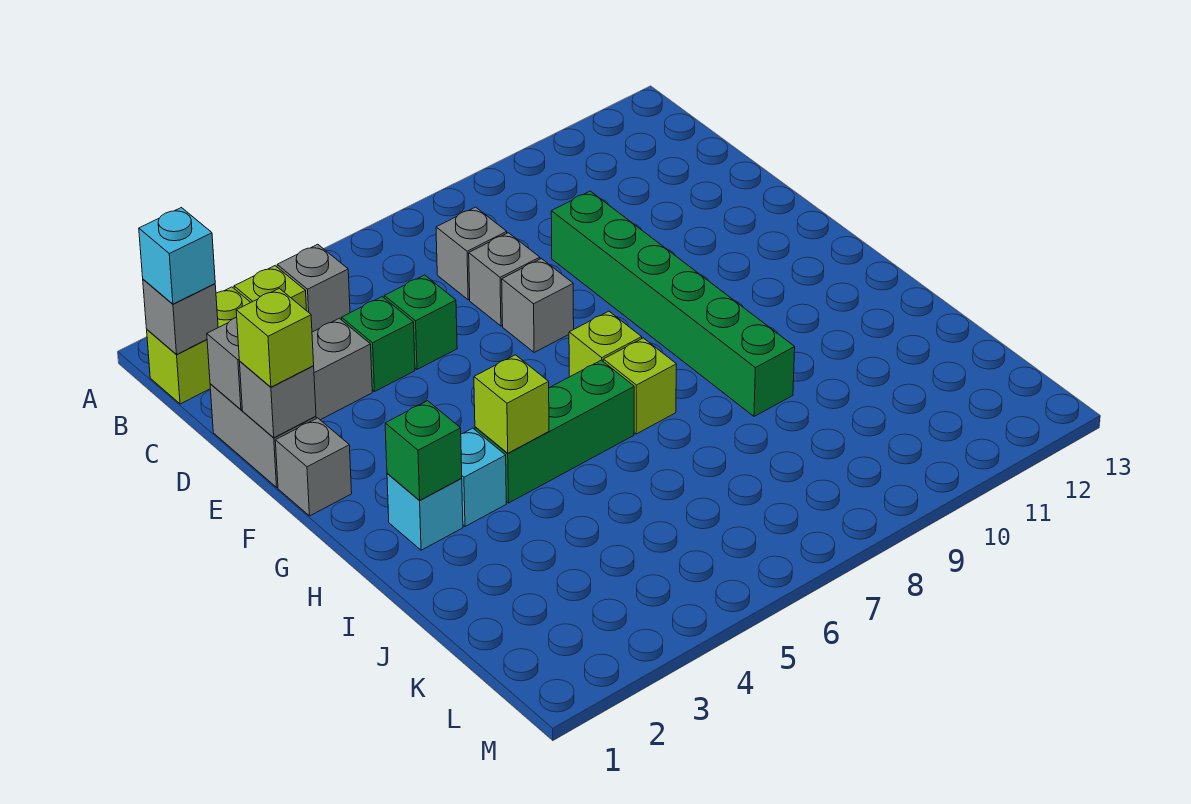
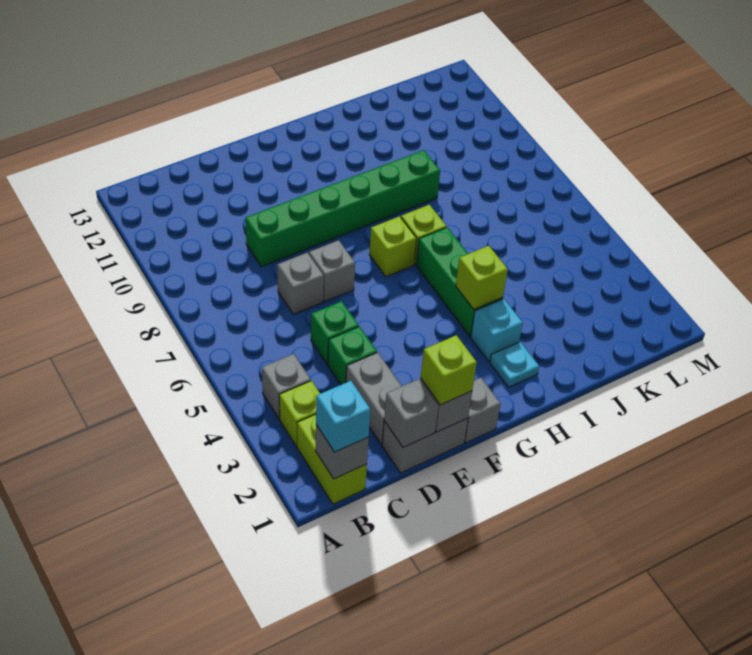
grey 1x1 brick [436,207,507,300] -> none
cyan 1x1 brick [387,473,463,550] -> cyan 1x1 plate [490,342,539,387]
green 1x1 brick [385,401,462,500] -> none

